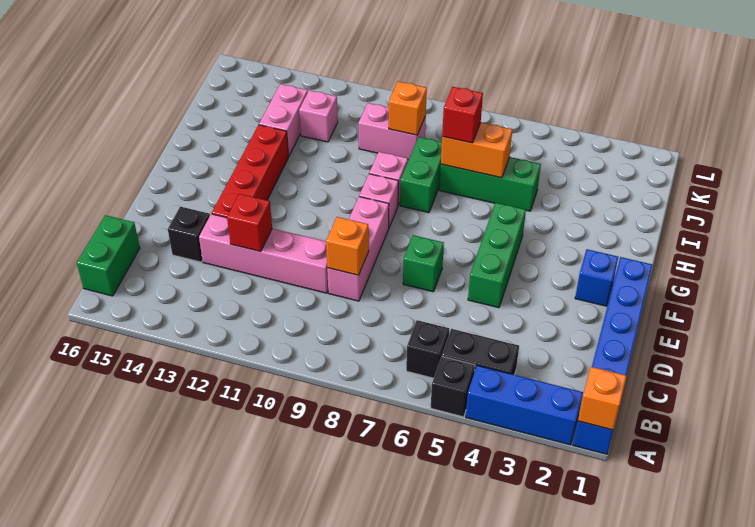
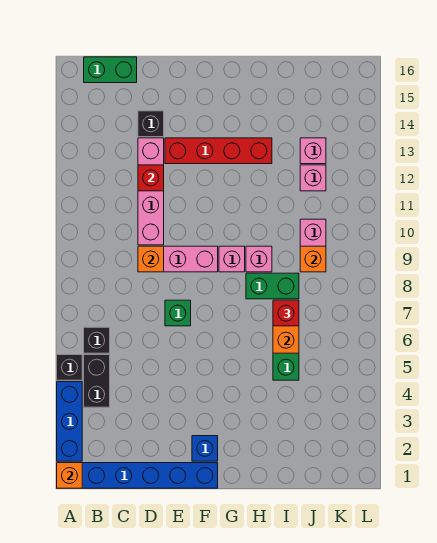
green 1x3 brick [468,203,526,308] -> none
pink 1x2 brick [259,84,308,156] -> pink 1x1 brick [300,138,326,164]

